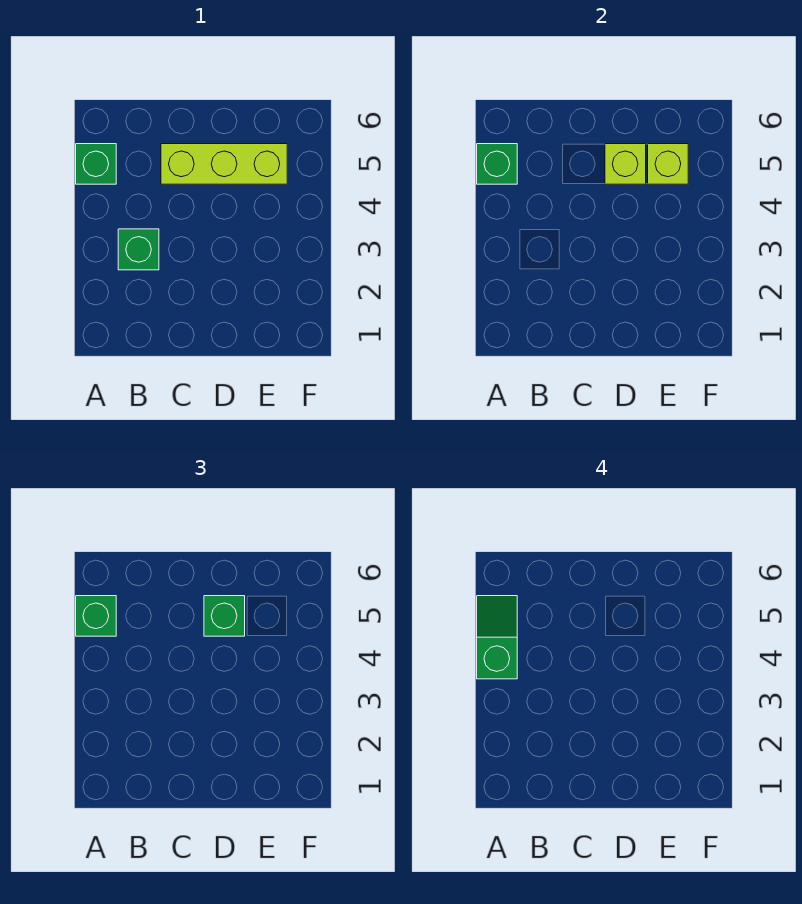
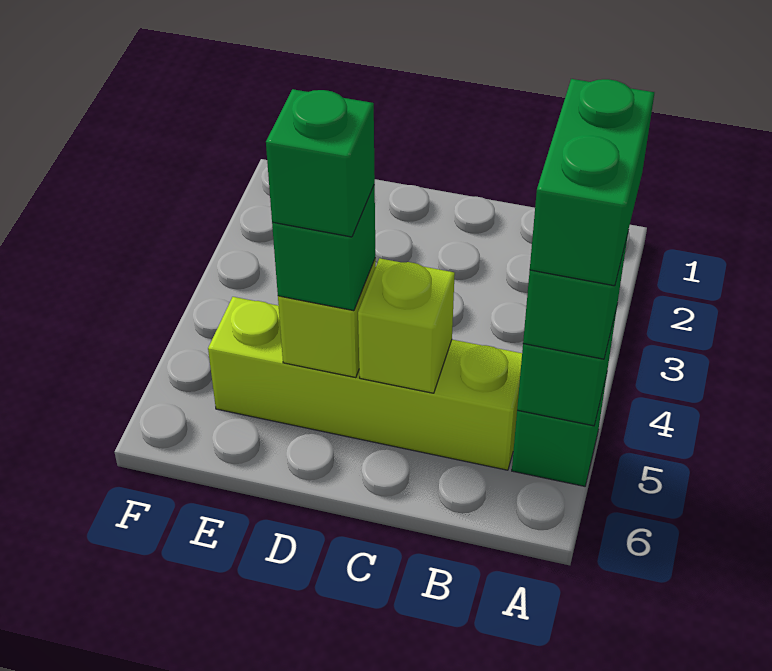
green 1x2 slope [477,596,517,679] -> green 1x2 brick [530,79,654,286]
green 1x1 brick [118,229,159,270] -> green 1x1 brick moved to [266,89,375,237]
lime 1x3 brick [161,144,287,184] -> lime 1x4 brick [208,297,522,470]
lime 1x1 brick [648,144,688,184] -> lime 1x1 brick moved to [358,258,455,393]

